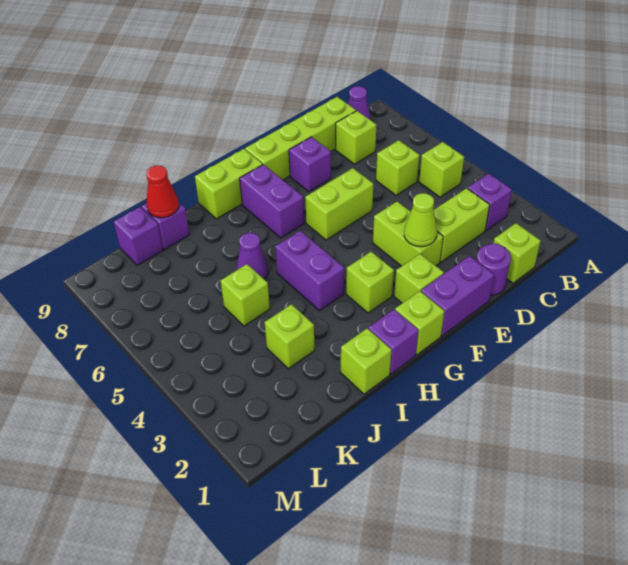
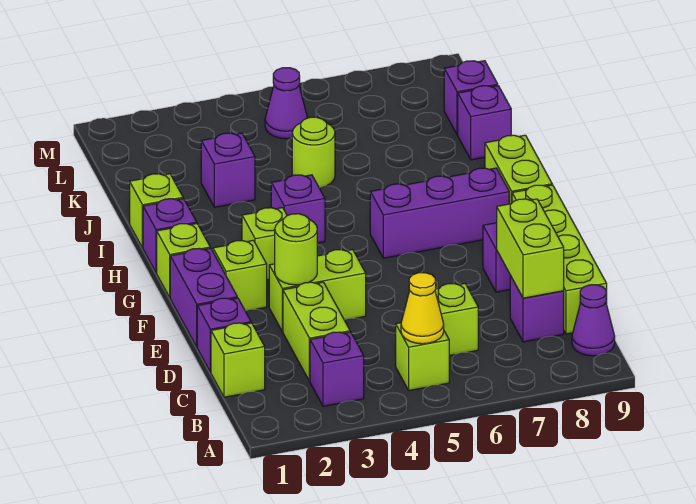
none -> yellow 1x1 cone [401,273,444,344]
lime 1x1 brick [336,111,376,164] -> purple 1x1 brick [510,276,564,342]
purple 1x1 round brick [476,244,511,295] -> purple 1x1 brick [197,298,251,372]
lime 1x1 cone [404,193,437,247] -> lime 1x1 round brick [275,214,317,285]
lime 1x2 brick [305,168,373,240] -> lime 1x2 brick moved to [497,199,564,298]
purple 1x2 brick [240,164,304,238] -> purple 1x3 brick [370,168,509,258]
purple 1x2 brick [275,231,344,311] -> purple 1x1 brick [271,175,325,243]
purple 1x1 cone [236,233,268,279] -> purple 1x1 cone moved to [265,68,307,139]
lime 1x1 brick [265,304,315,369] -> purple 1x1 brick [201,133,255,207]
lime 1x1 brick [221,264,270,326] -> lime 1x1 round brick [292,117,335,188]
red 1x1 cone [146,166,179,218] -> none

